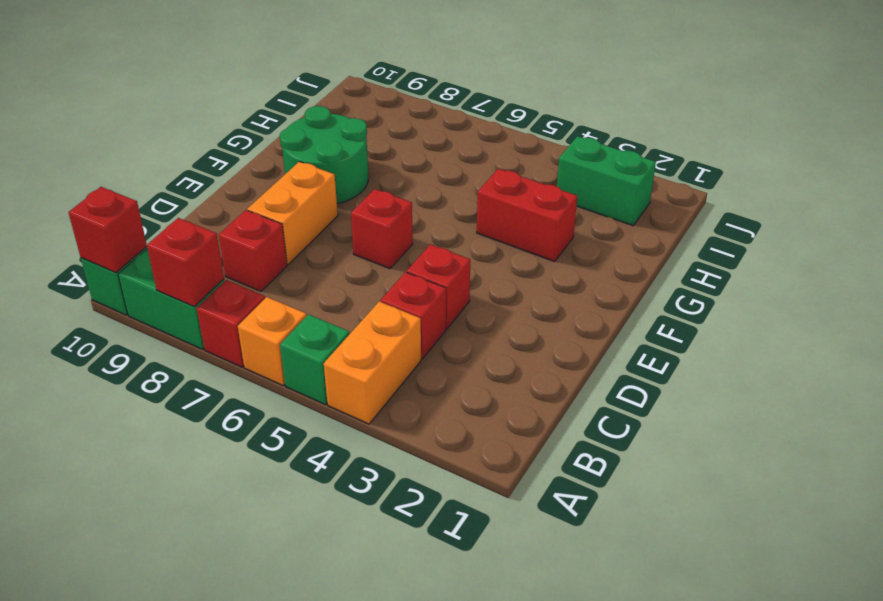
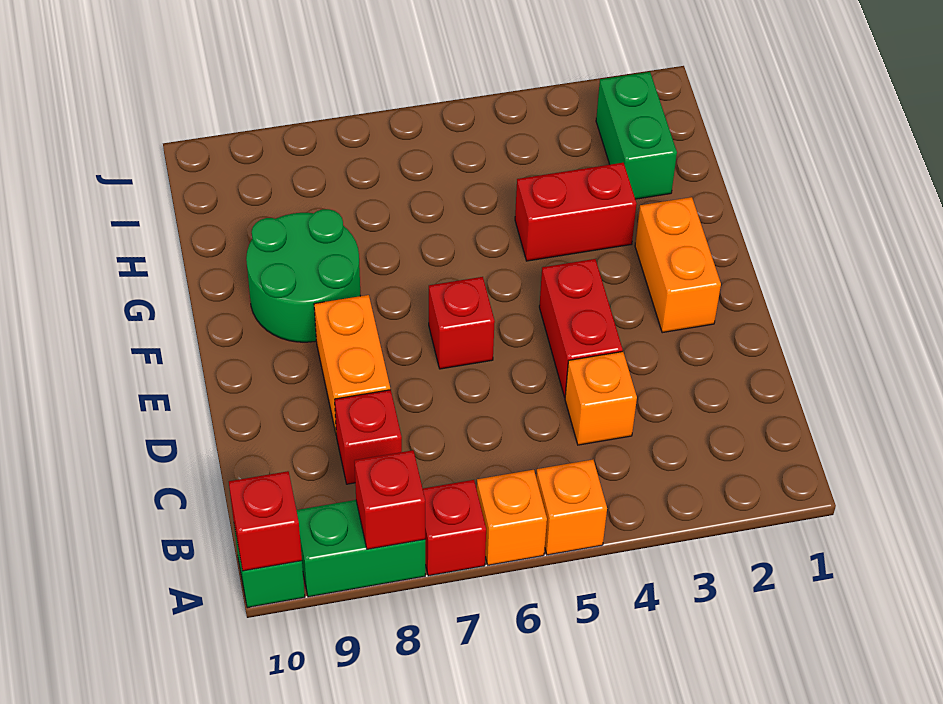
orange 1x2 brick [324,302,421,424] -> orange 1x2 brick moved to [635,197,721,333]
green 1x1 brick [280,314,349,405] -> orange 1x1 brick [536,460,607,555]
red 1x1 brick [380,272,446,359] -> orange 1x1 brick [565,352,637,445]
red 1x1 brick [407,244,470,329] -> red 1x2 brick [539,259,623,397]
green 1x2 brick [557,136,656,226] -> green 1x2 brick turned to [596,72,677,199]

